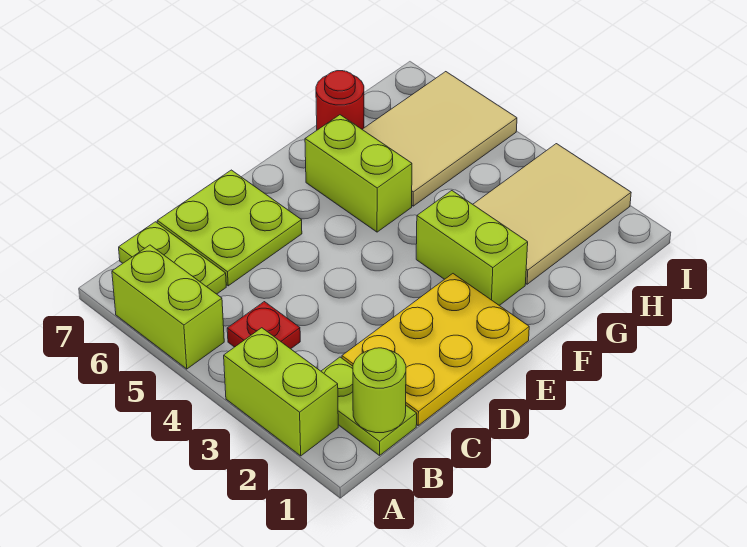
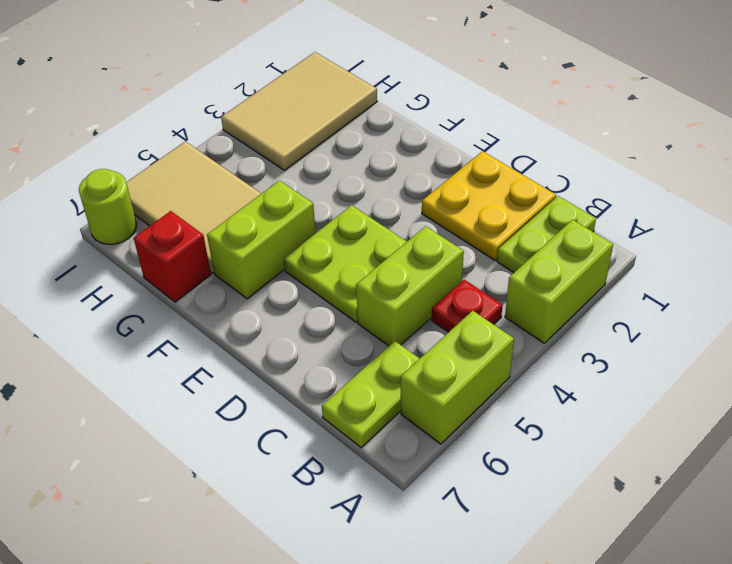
lime 1x1 round brick [353,348,406,433] -> lime 1x1 round brick moved to [79,169,137,244]
yellow 2x3 plate [342,274,529,425] -> yellow 2x2 plate [422,151,556,260]
lime 2x2 plate [157,170,302,286] -> lime 2x2 plate moved to [284,205,407,322]
lime 1x2 brick [416,191,528,305] -> lime 1x2 brick moved to [356,226,464,346]
tan 2x3 tile [473,144,631,284] -> tan 2x3 tile turned to [221,52,377,170]
red 1x1 round brick [316,71,364,130] -> red 1x1 brick [134,211,211,302]

